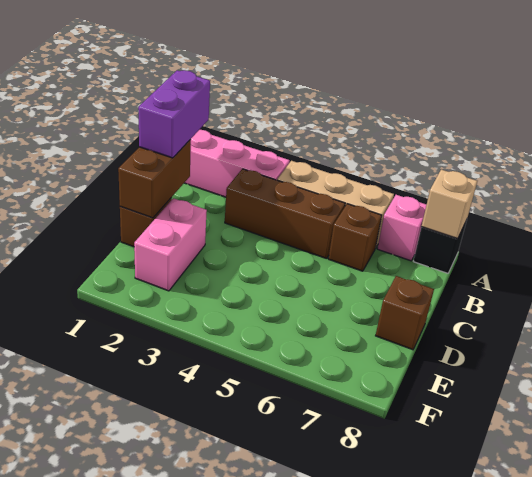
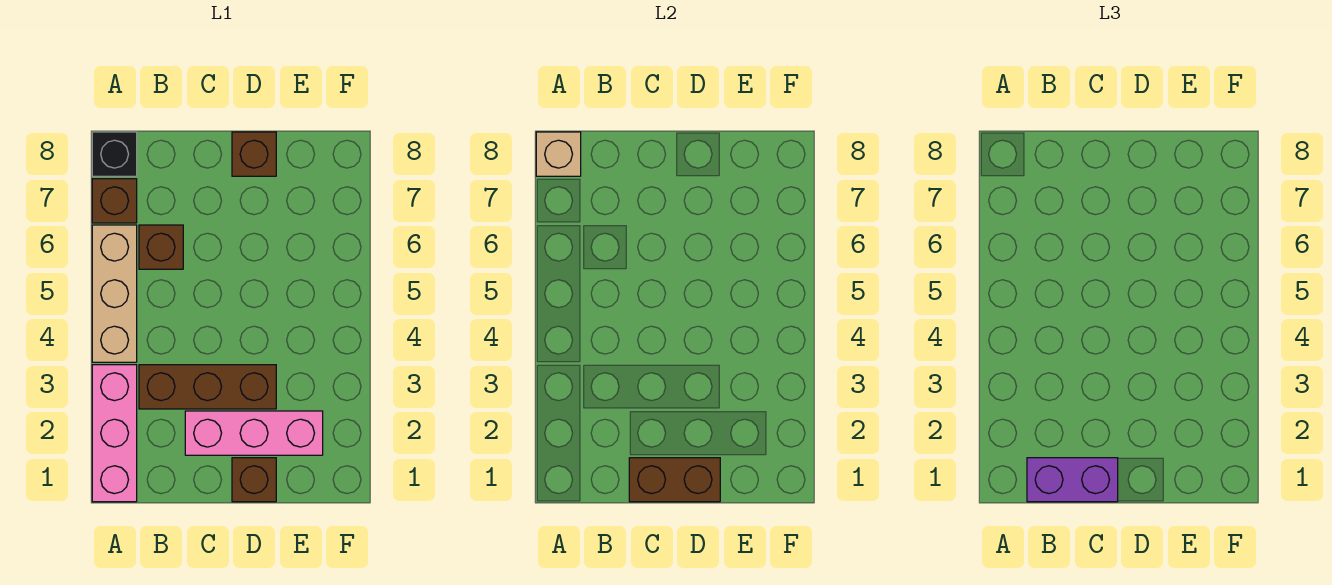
pink 1x1 brick [377,195,427,261] -> brown 1x1 brick [92,179,137,223]
brown 1x3 brick [225,169,345,259] -> brown 1x3 brick turned to [139,365,276,409]
pink 1x2 brick [134,198,207,291] -> pink 1x3 brick [185,411,323,455]

